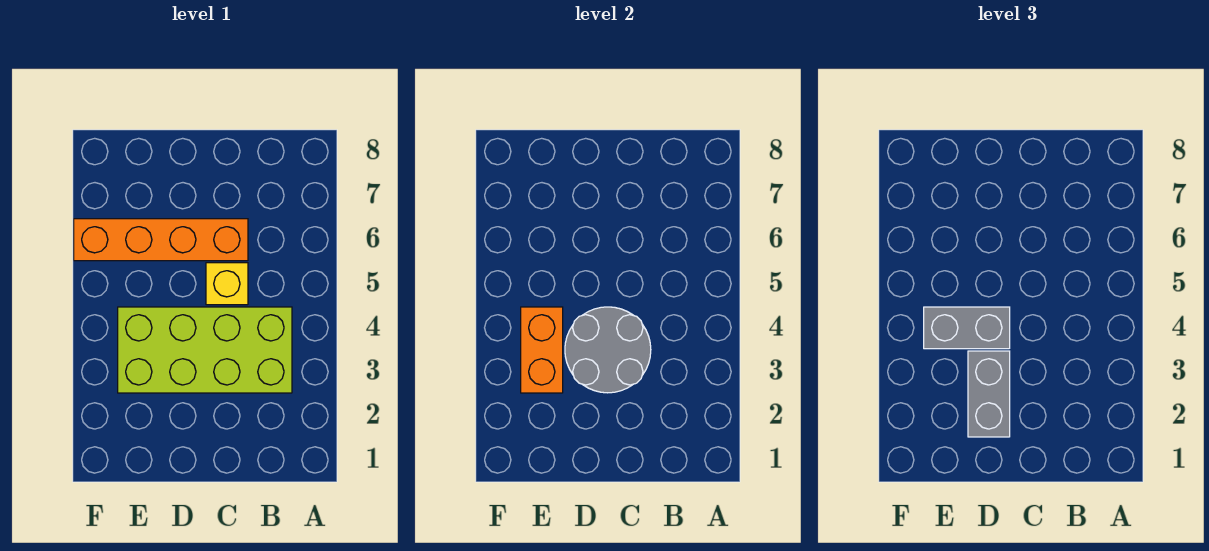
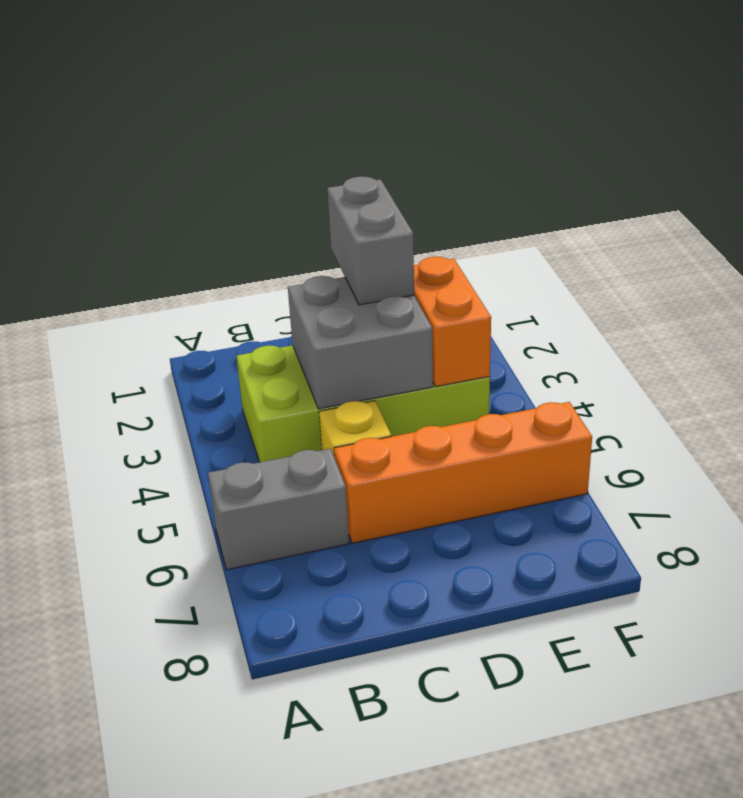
grey 2x2 round brick [565,307,651,393] -> grey 2x2 brick [288,276,433,409]
grey 1x2 brick [924,307,1010,349] -> grey 1x2 brick moved to [208,449,349,570]

